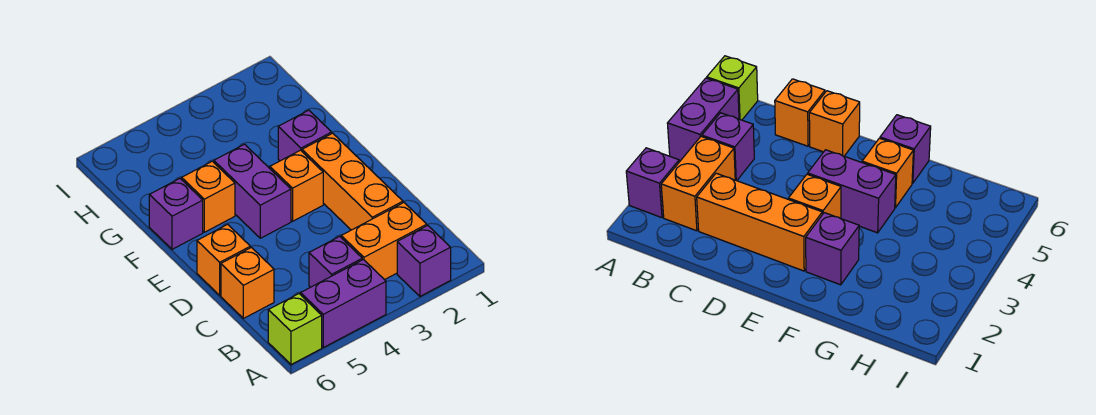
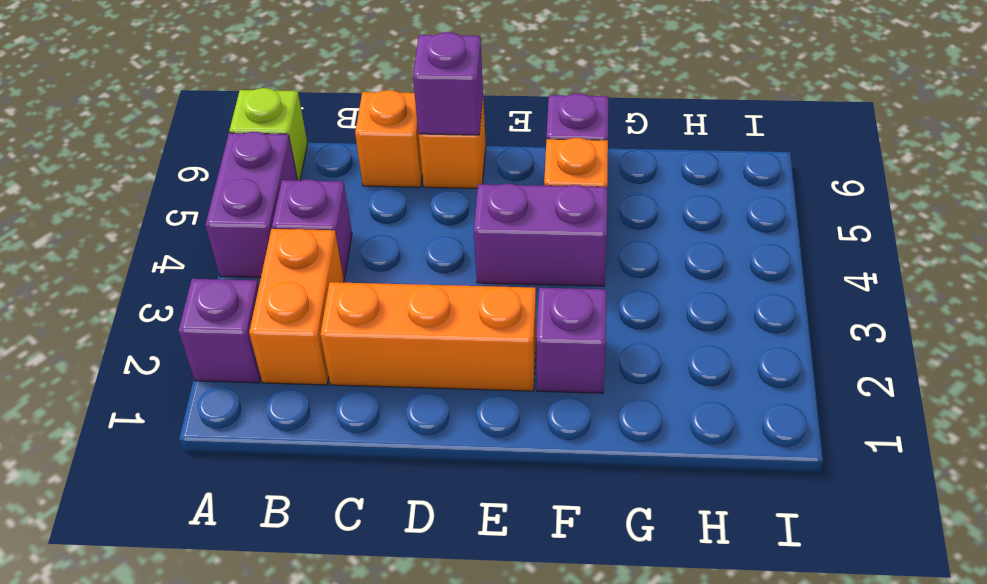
none -> purple 1x1 brick [413,32,483,135]
orange 1x1 brick [270,150,323,221] -> none

